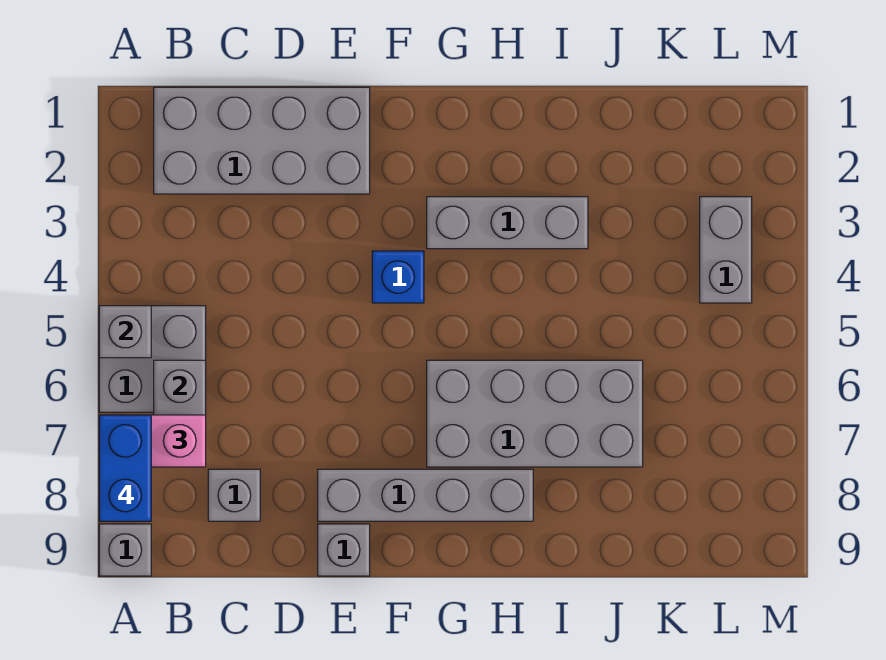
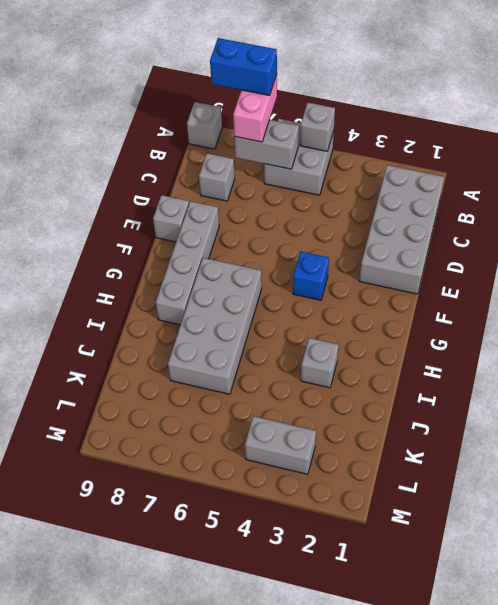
grey 1x3 brick [427,197,588,249] -> grey 1x1 brick [301,338,338,388]

